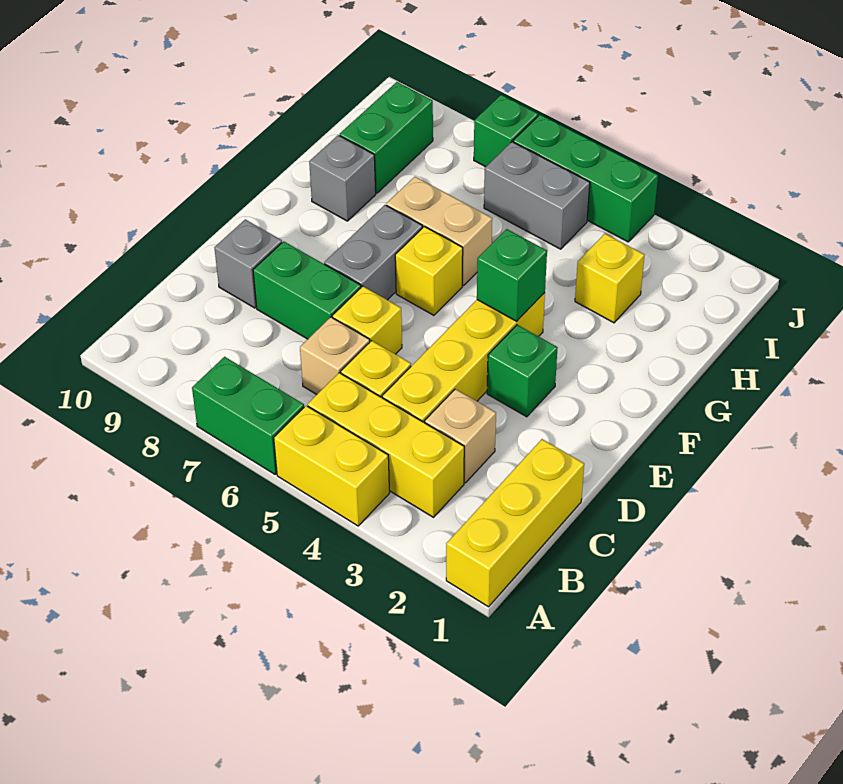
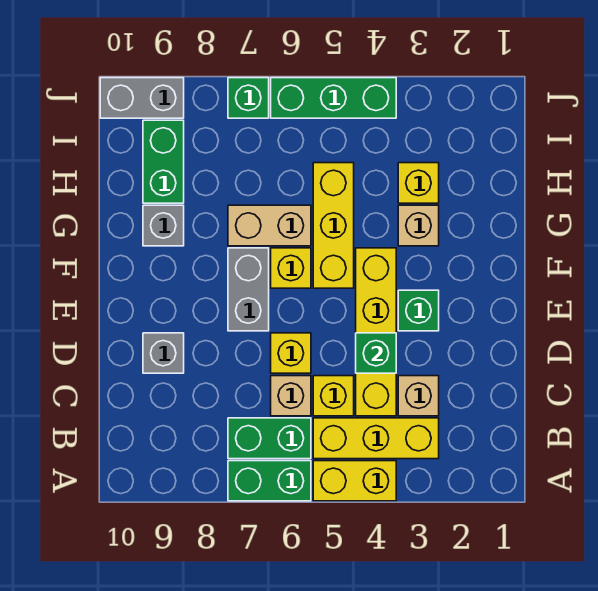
yellow 1x3 brick [446,439,584,607] -> yellow 1x3 brick moved to [313,163,354,288]
green 1x2 brick [253,241,361,339] -> green 1x2 brick moved to [228,418,311,459]
green 1x1 brick [477,229,547,321] -> green 1x1 brick moved to [356,333,396,373]
none -> tan 1x1 brick [398,205,439,246]
grey 1x2 brick [484,142,590,249] -> grey 1x2 brick moved to [100,78,184,118]

